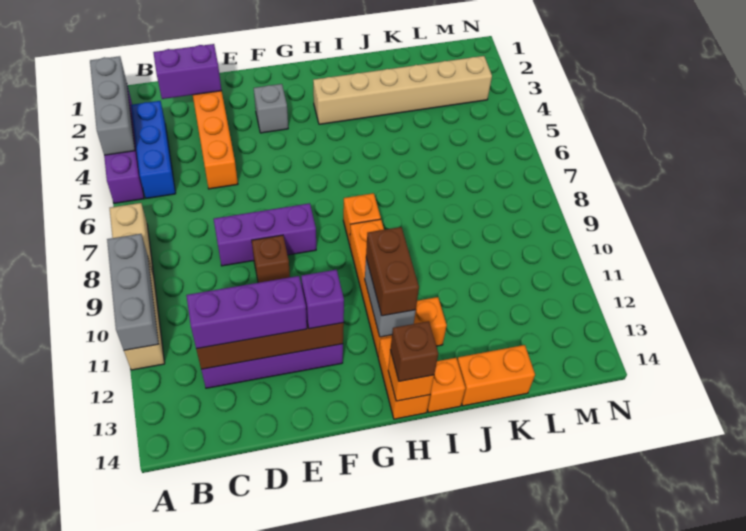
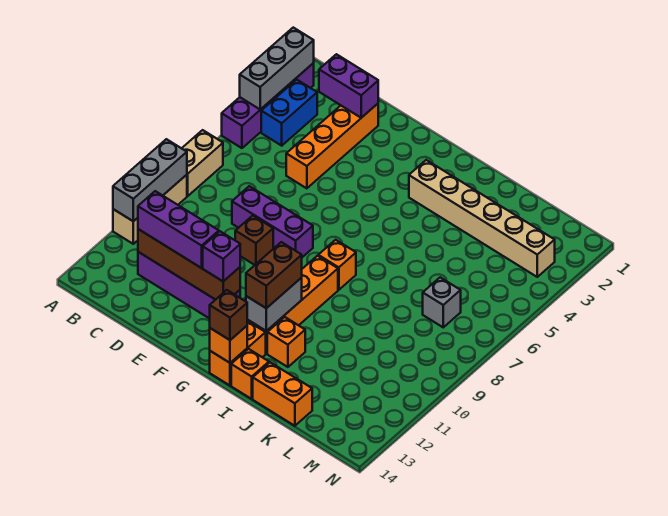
blue 1x3 brick [131,101,176,198] -> blue 1x2 brick [261,80,317,146]
grey 1x1 brick [254,84,288,133] -> grey 1x1 brick moved to [423,278,461,327]

